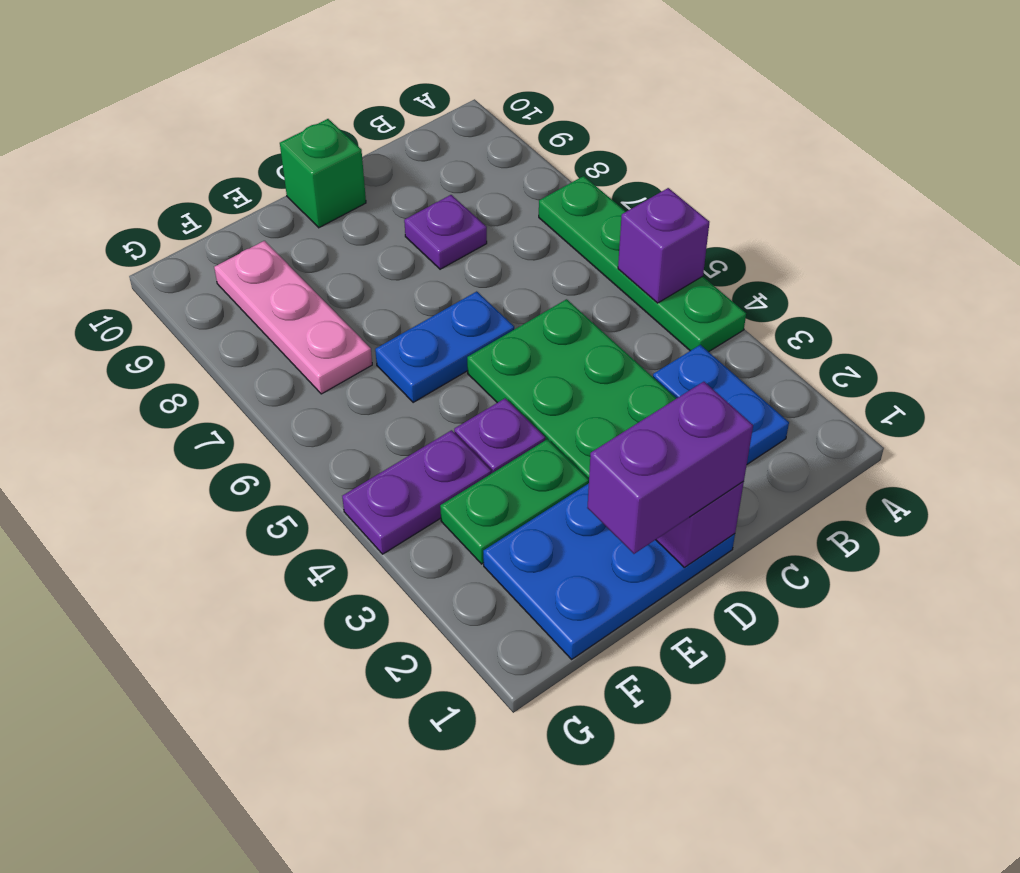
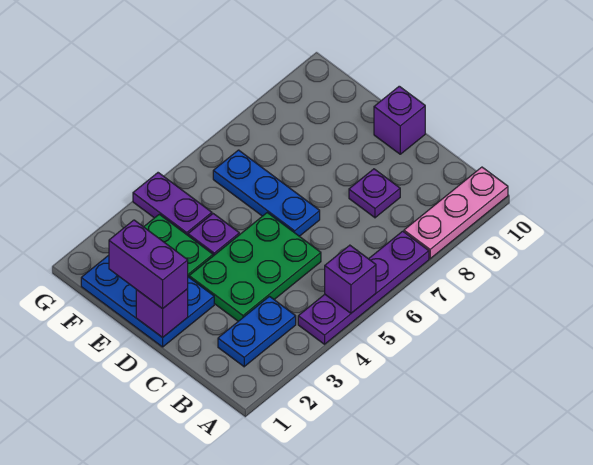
green 1x4 plate [539,176,746,352] -> purple 1x4 plate [298,231,429,344]
blue 1x2 plate [375,291,514,402] -> blue 1x3 plate [213,150,320,236]
green 1x1 brick [280,119,366,228] -> purple 1x1 brick [374,86,425,154]
pink 1x3 plate [214,241,372,394] -> pink 1x3 plate moved to [404,167,508,259]

